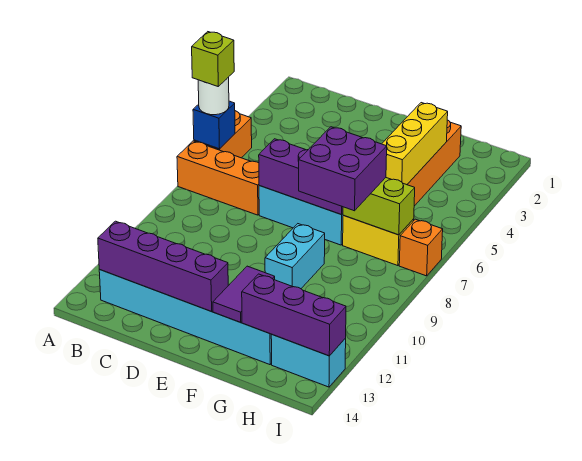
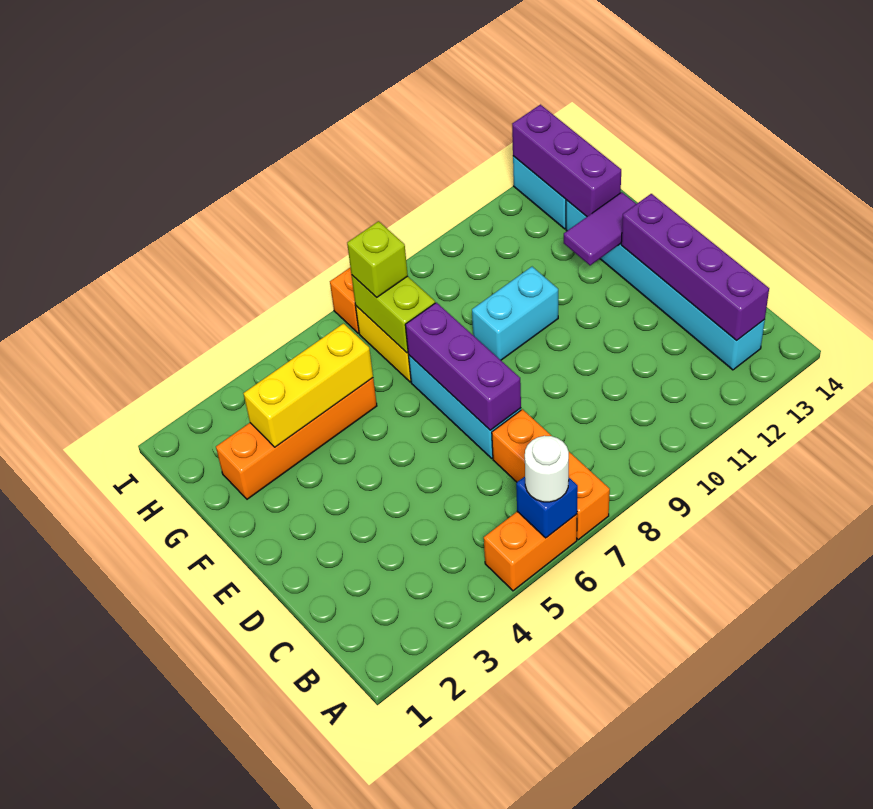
lime 1x1 brick [192,32,234,86] -> lime 1x1 brick moved to [347,221,408,297]
purple 2x2 brick [299,127,387,211] -> none

